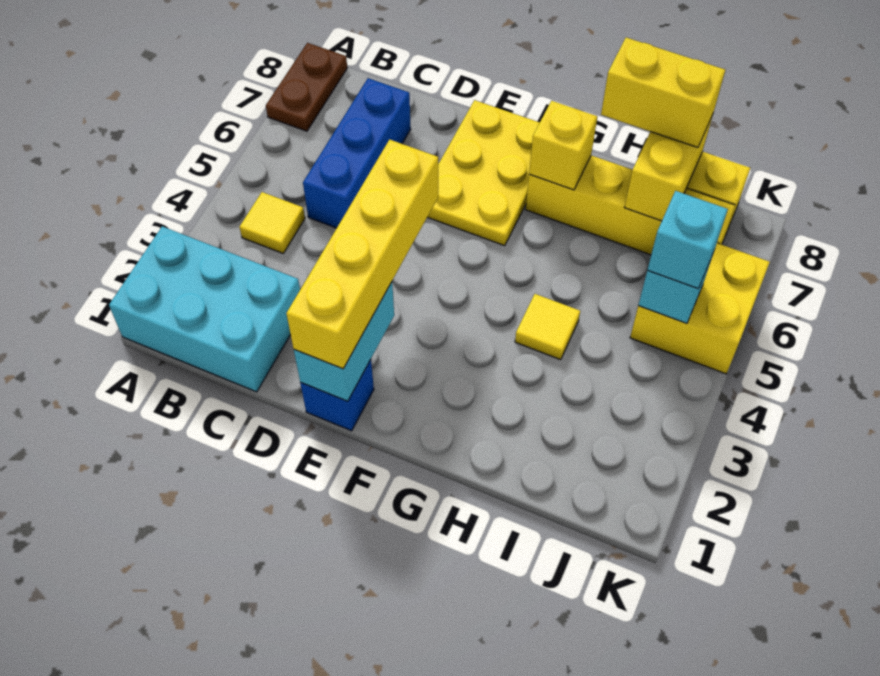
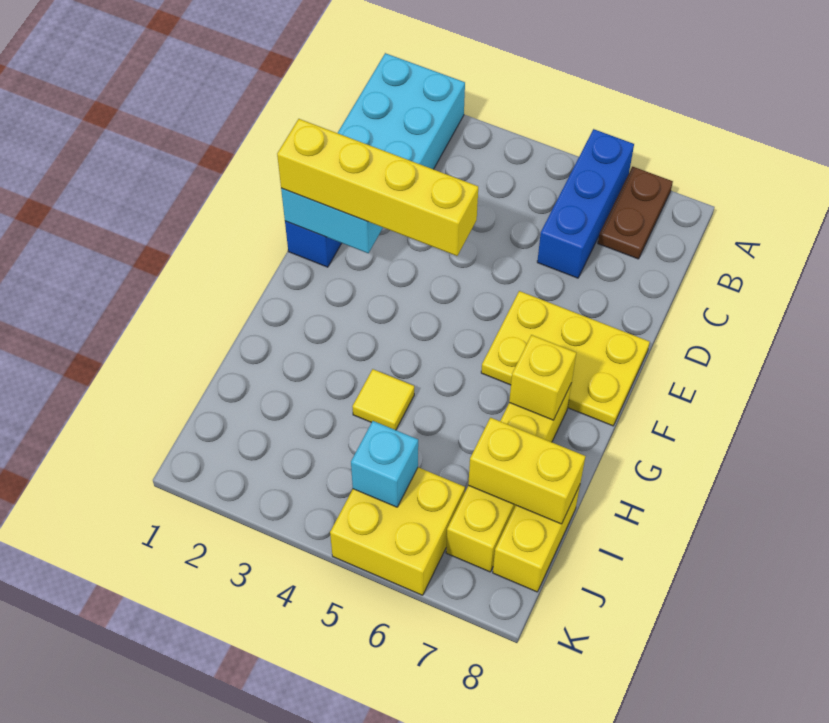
brown 1x2 plate [266,43,347,131] -> brown 1x2 plate turned to [598,167,673,259]
yellow 1x1 tile [239,192,305,253] -> none
blue 1x3 brick [303,78,411,228] -> blue 1x3 brick turned to [537,129,634,278]
yellow 1x2 brick [601,38,725,147] -> none
cyan 1x1 brick [648,191,728,289] -> none

